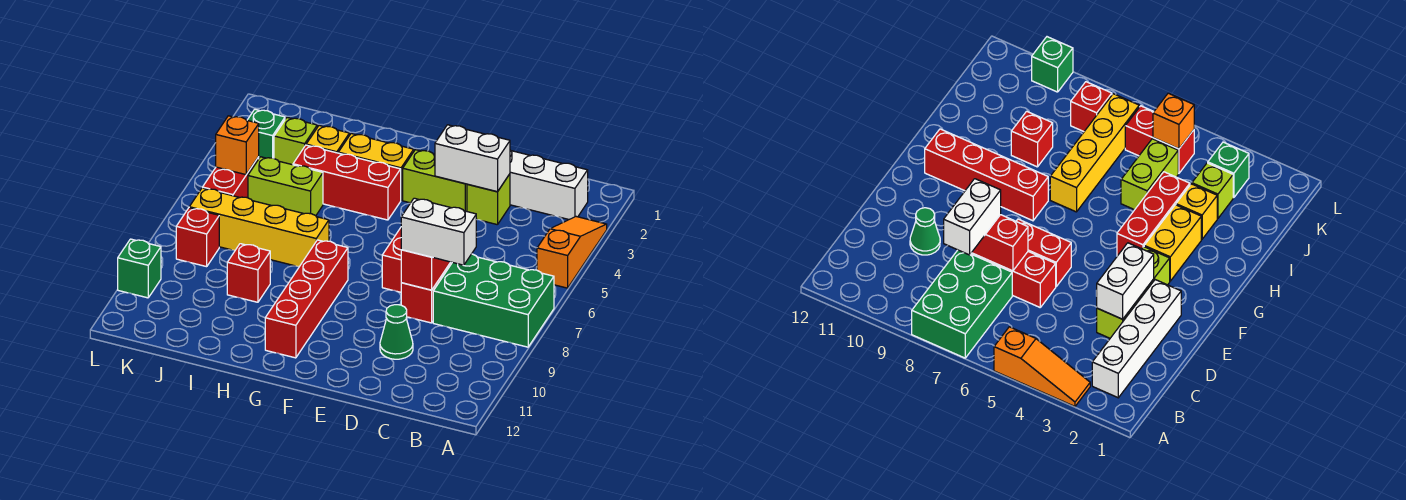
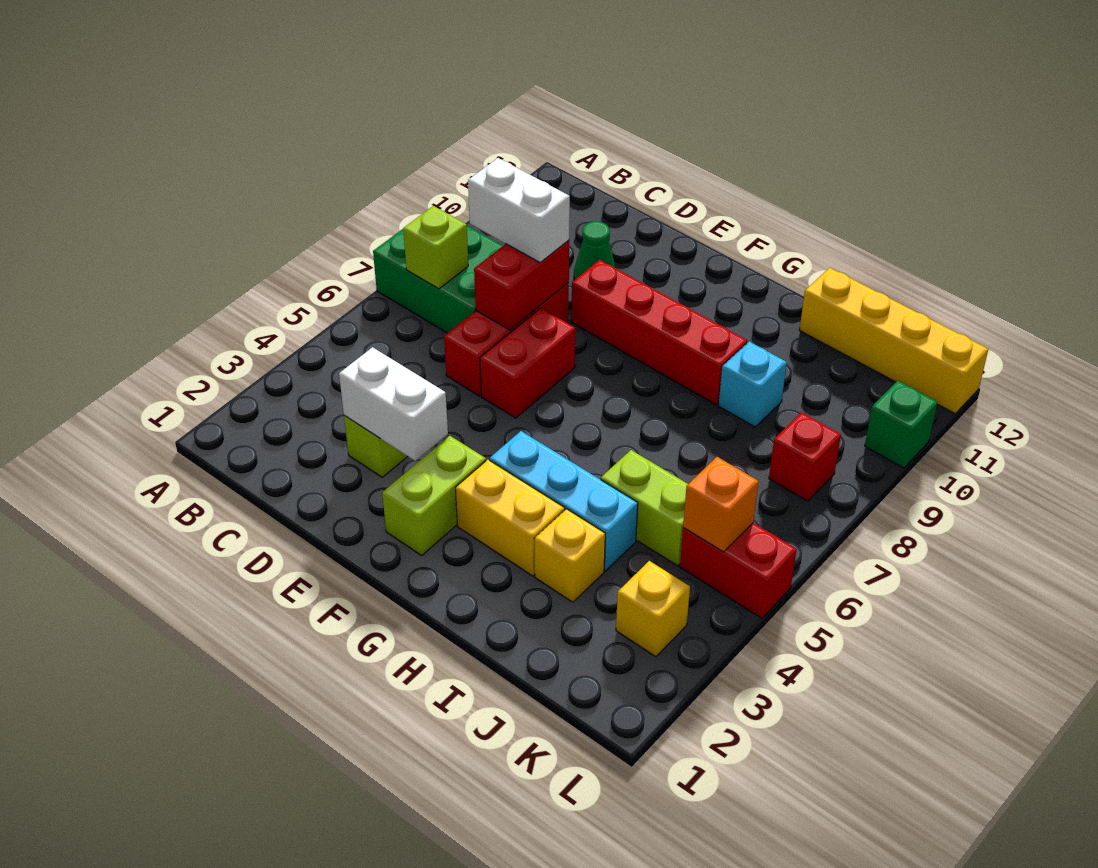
orange 1x3 slope [537,217,607,288] -> none
white 1x4 brick [510,150,588,219] -> none
lime 1x2 brick [403,150,467,211] -> lime 1x2 brick turned to [382,436,486,555]
red 1x3 brick [293,145,401,220] -> cyan 1x3 brick [489,431,638,571]
red 1x4 brick [265,240,348,358] -> red 1x4 brick turned to [571,260,747,405]
yellow 1x4 brick [189,188,329,267] -> yellow 1x4 brick moved to [800,268,988,413]
red 1x1 brick [227,244,270,302] -> cyan 1x1 brick [718,342,787,427]
lime 1x1 brick [274,118,317,165] -> lime 1x1 brick moved to [403,206,468,289]
green 1x1 brick [247,109,285,158] -> yellow 1x1 brick [616,561,690,657]
red 1x2 brick [203,157,259,198] -> red 1x2 brick turned to [680,523,797,618]

